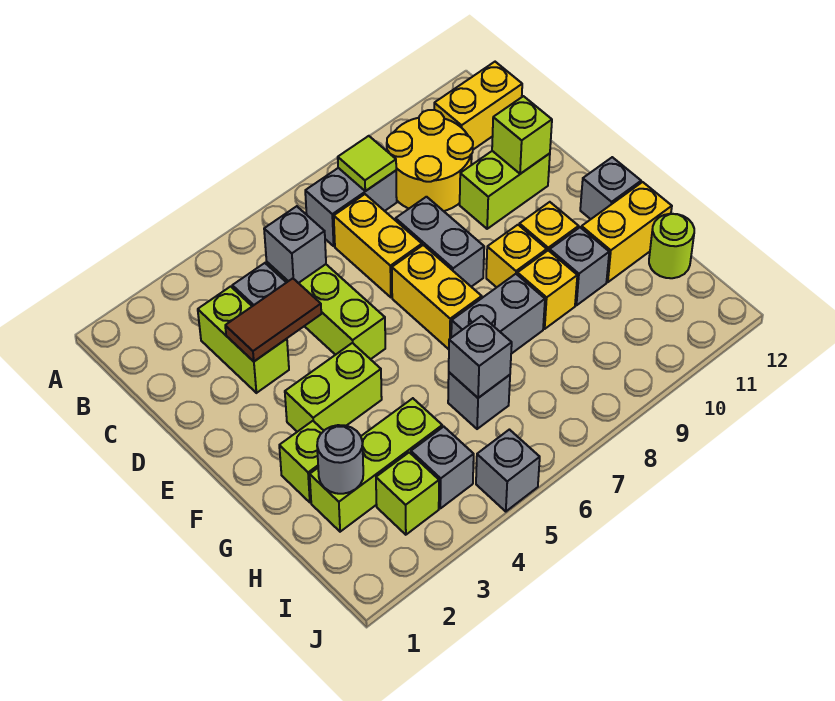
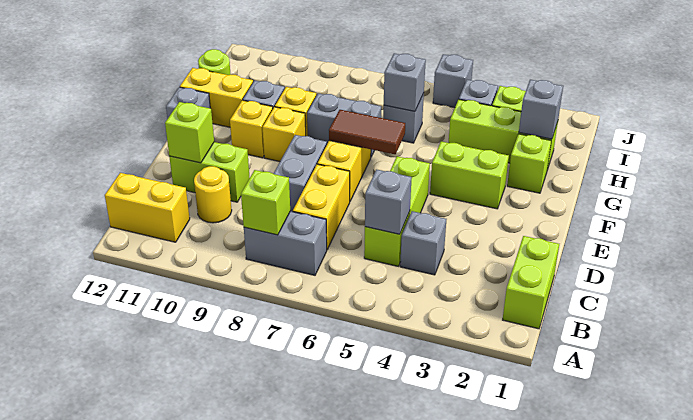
lime 1x1 tile [338,136,396,191] -> lime 1x1 brick [241,170,290,235]
yellow 2x2 round brick [387,110,473,211] -> yellow 1x1 round brick [194,166,232,223]
lime 1x2 brick [198,286,289,393] -> lime 1x2 brick moved to [503,236,559,329]
brown 1x2 tile [225,278,321,361] -> brown 1x2 tile moved to [329,110,405,154]
grey 1x1 round brick [317,425,363,494] -> grey 1x1 brick [519,80,563,139]

